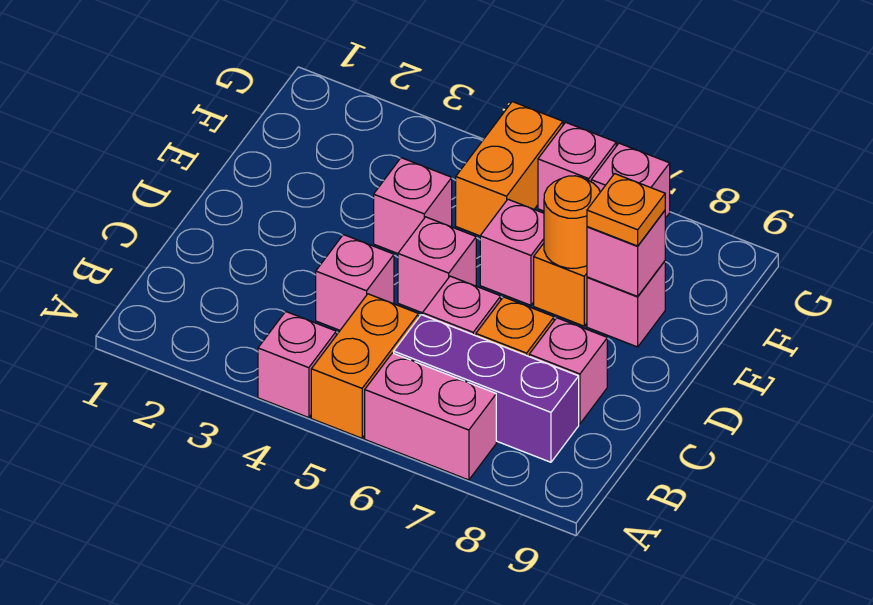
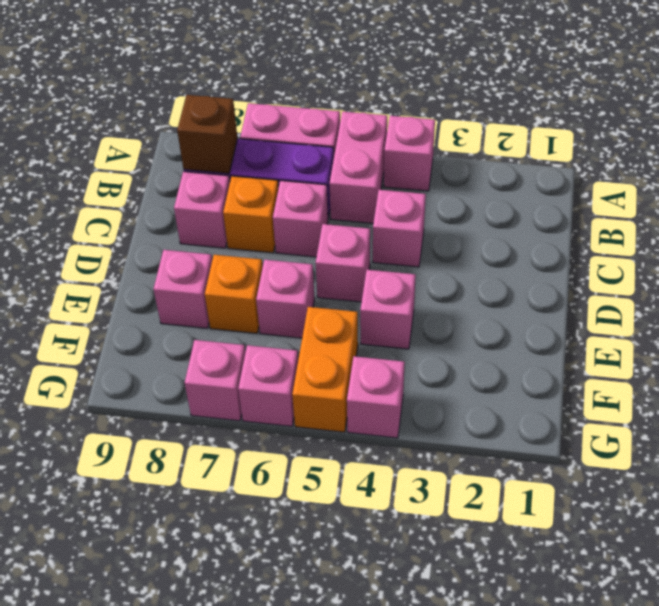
orange 1x2 brick [311,294,419,438] -> pink 1x2 brick [330,111,387,223]
none -> brown 1x1 brick [177,95,238,173]
orange 1x1 round brick [544,176,600,268] -> none
pink 1x1 brick [587,211,665,296] -> pink 1x1 brick moved to [347,356,405,438]
orange 1x1 plate [587,174,665,246] -> none

